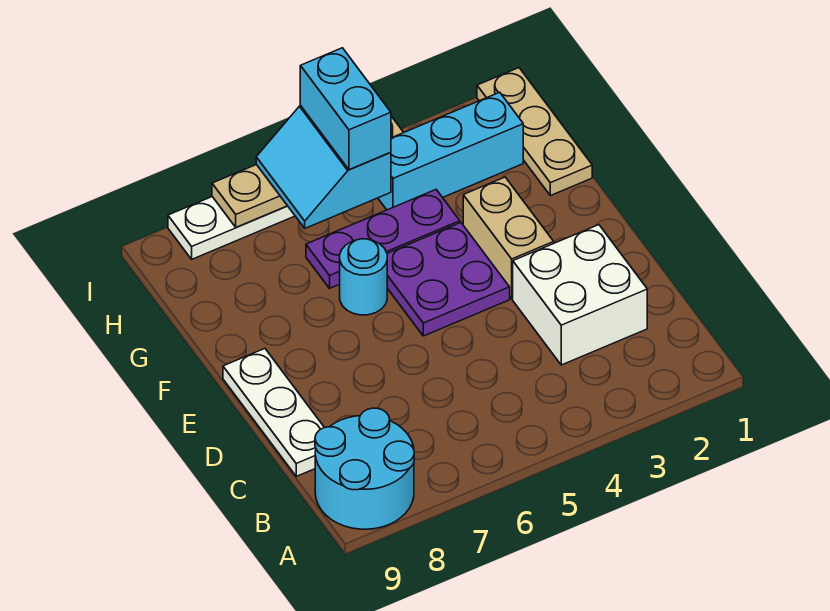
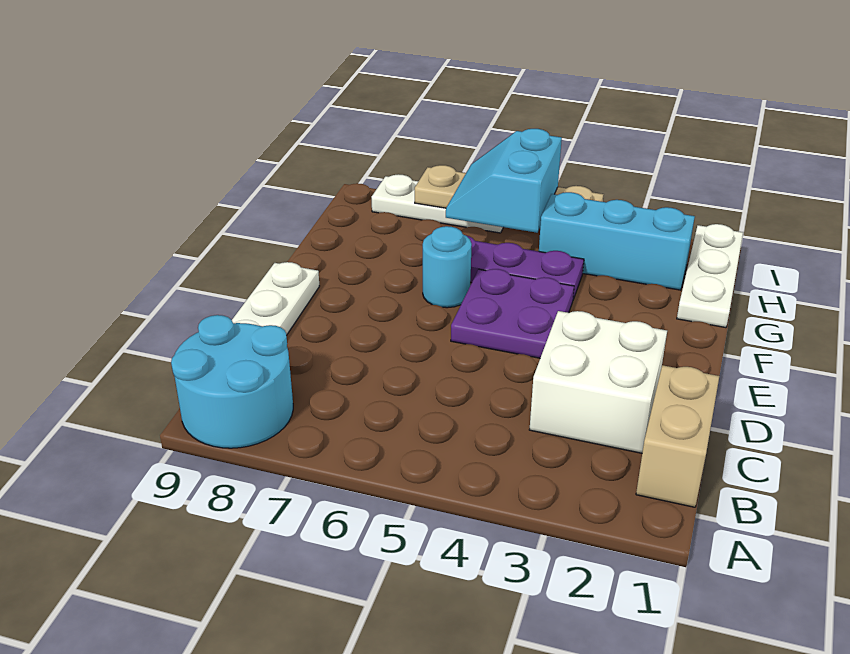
tan 1x2 brick [463,177,554,299] -> tan 1x2 brick moved to [636,365,719,507]
tan 1x3 plate [477,68,592,196] -> white 1x3 plate [677,224,743,328]
cyan 1x2 brick [300,48,391,170] -> none

